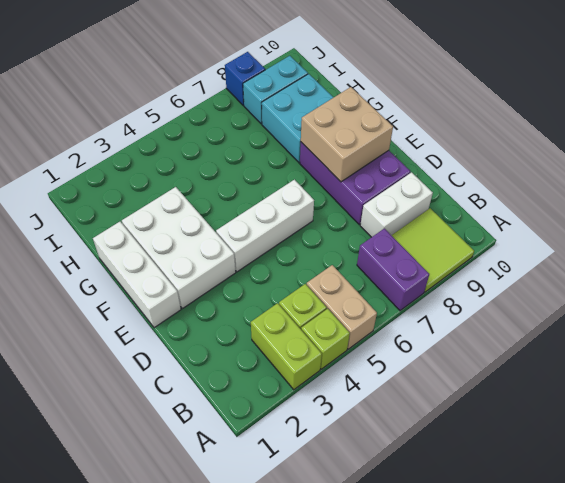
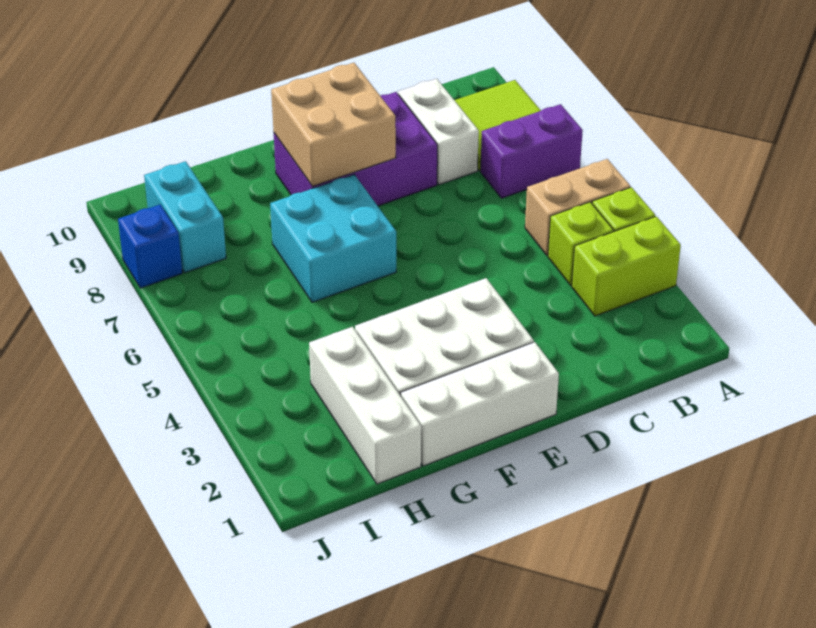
white 1x3 brick [216,180,314,272] -> white 1x3 brick moved to [309,327,421,484]
cyan 2x2 brick [262,74,334,163] -> cyan 2x2 brick moved to [270,175,396,302]

